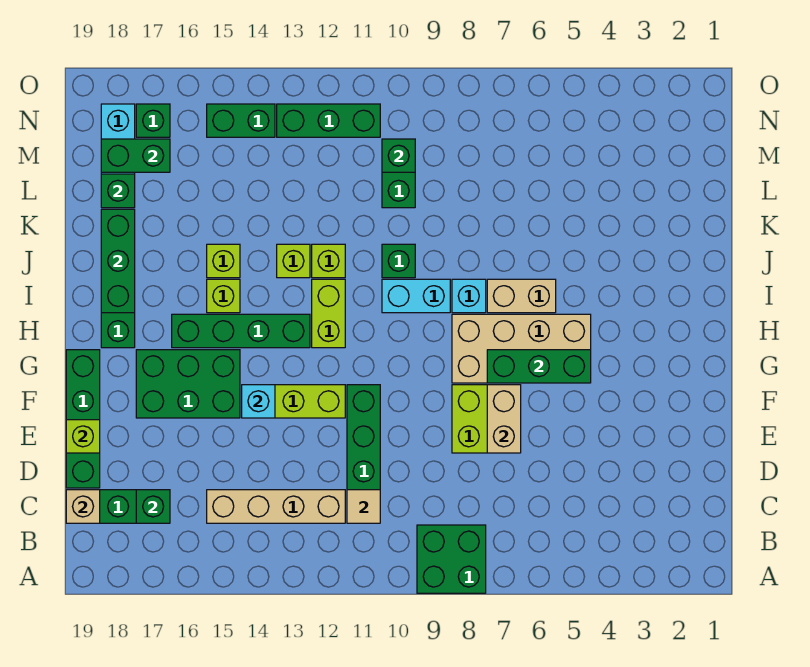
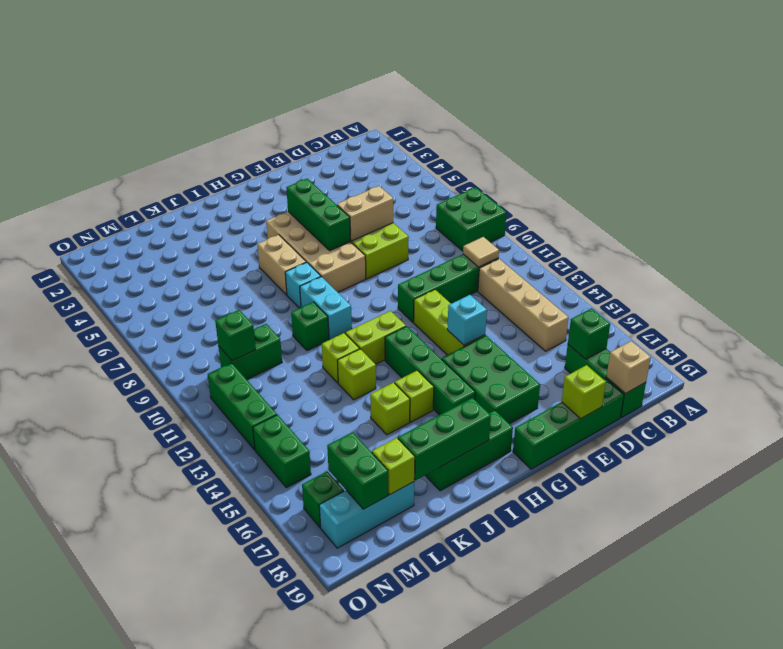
green 1x1 brick [101,174,135,208] -> lime 1x1 brick [372,438,415,495]

